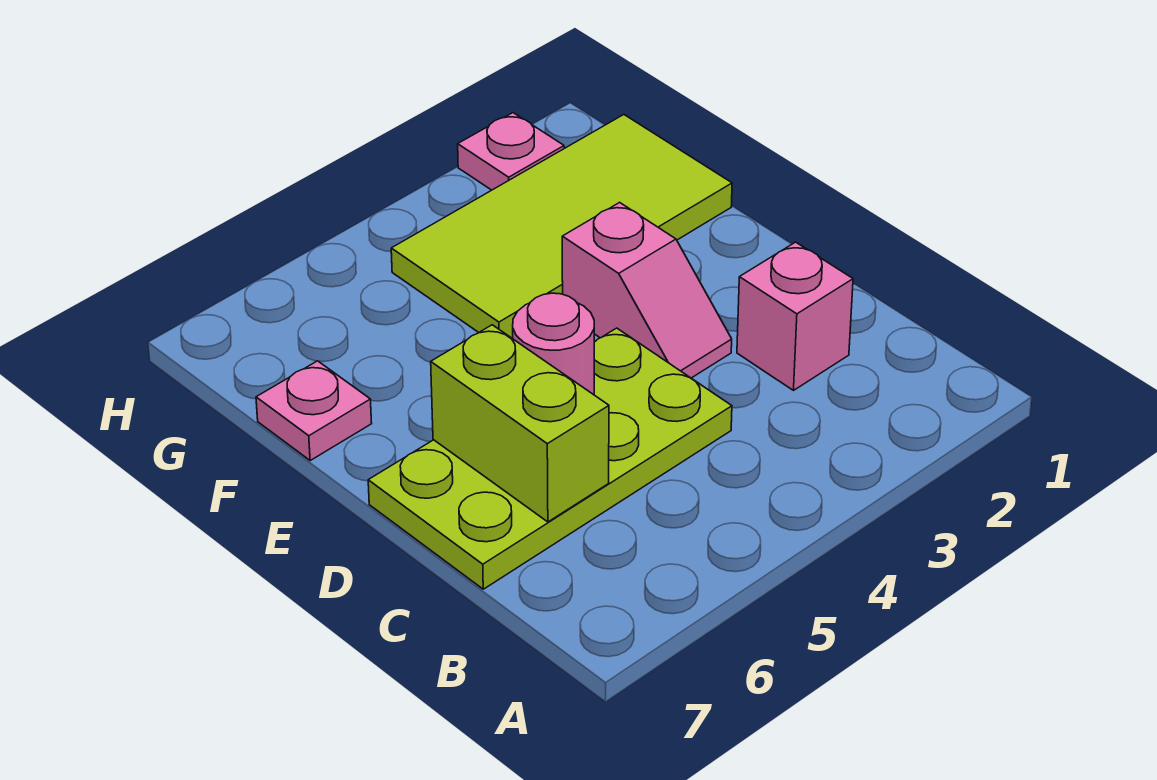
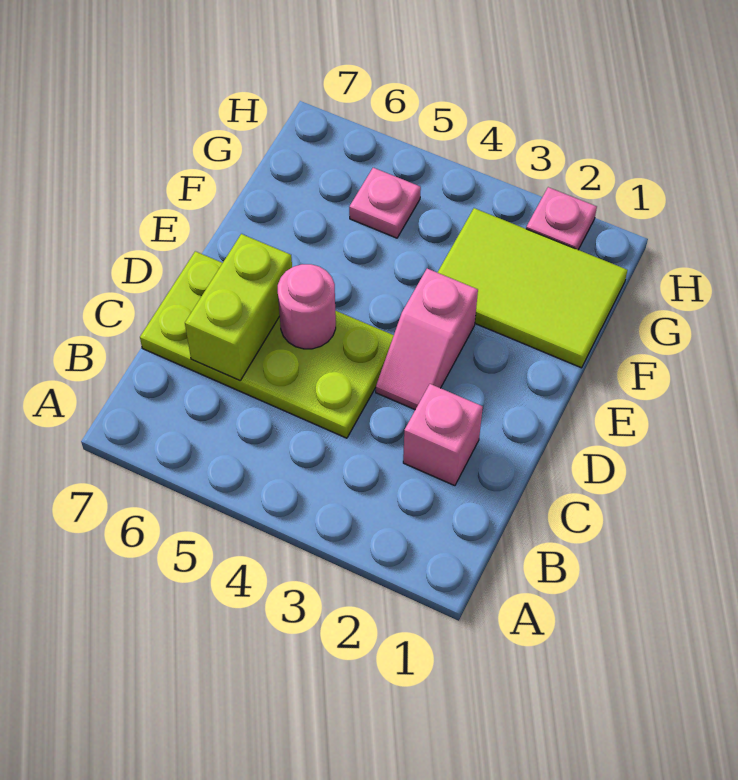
lime 2x4 tile [391,115,732,339] -> lime 2x3 tile [437,208,628,368]
pink 1x1 plate [256,361,372,460] -> pink 1x1 plate moved to [349,168,421,238]

